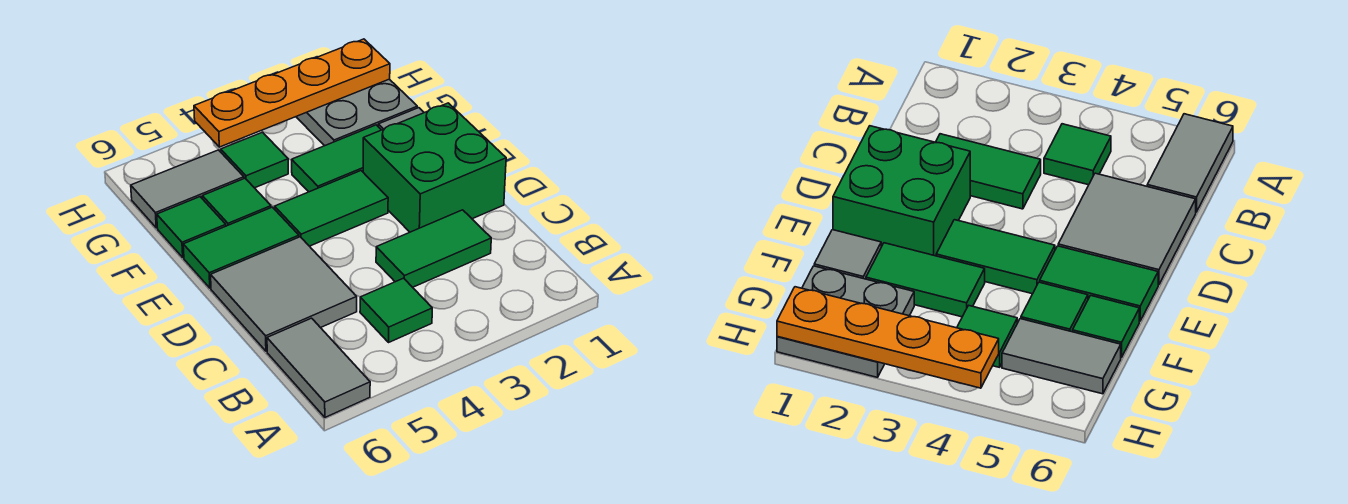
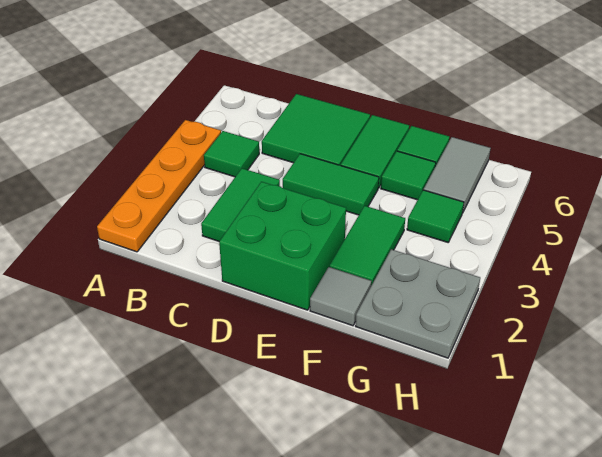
grey 1x2 tile [267,318,370,417] -> none
grey 2x2 tile [211,237,357,351] -> green 2x2 tile [262,94,370,165]
green 1x2 tile [275,171,388,246] -> green 1x2 tile turned to [283,154,379,215]
orange 1x4 plate [194,39,390,147] -> orange 1x4 plate moved to [97,120,221,252]

